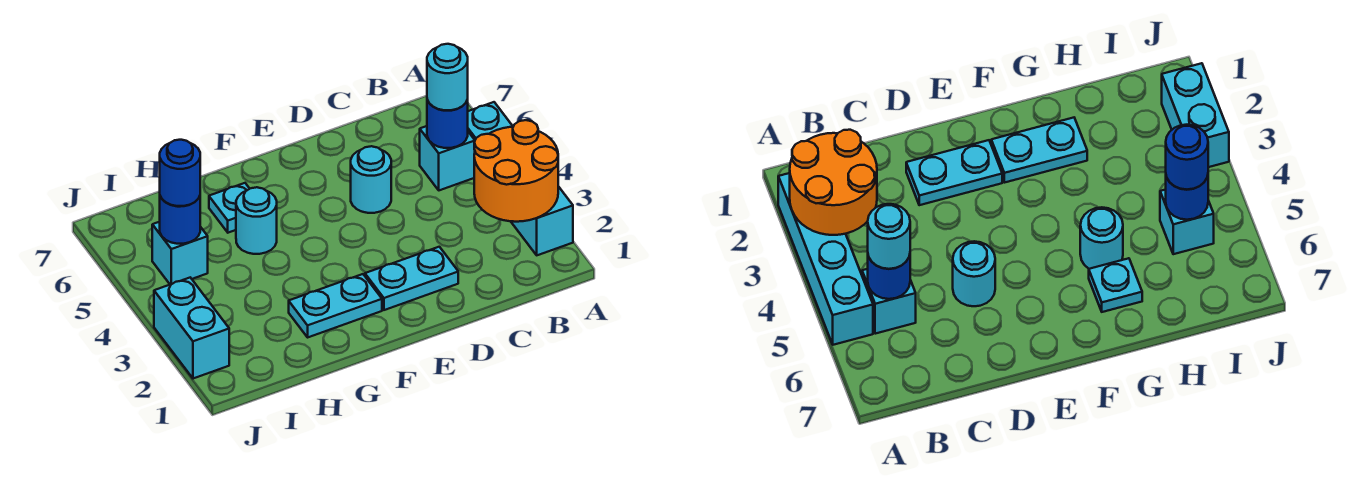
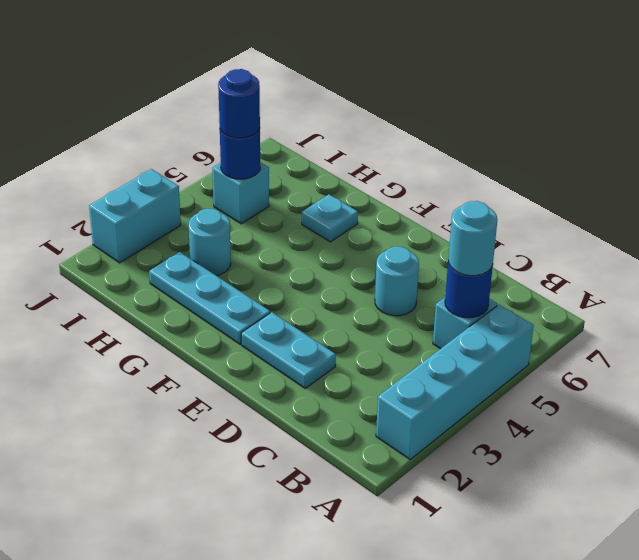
orange 2x2 round brick [474,120,558,222] -> none
cyan 1x2 plate [289,274,382,337] -> cyan 1x3 plate [149,252,270,344]
cyan 1x1 round brick [236,187,277,254] -> cyan 1x1 round brick moved to [189,209,231,276]

